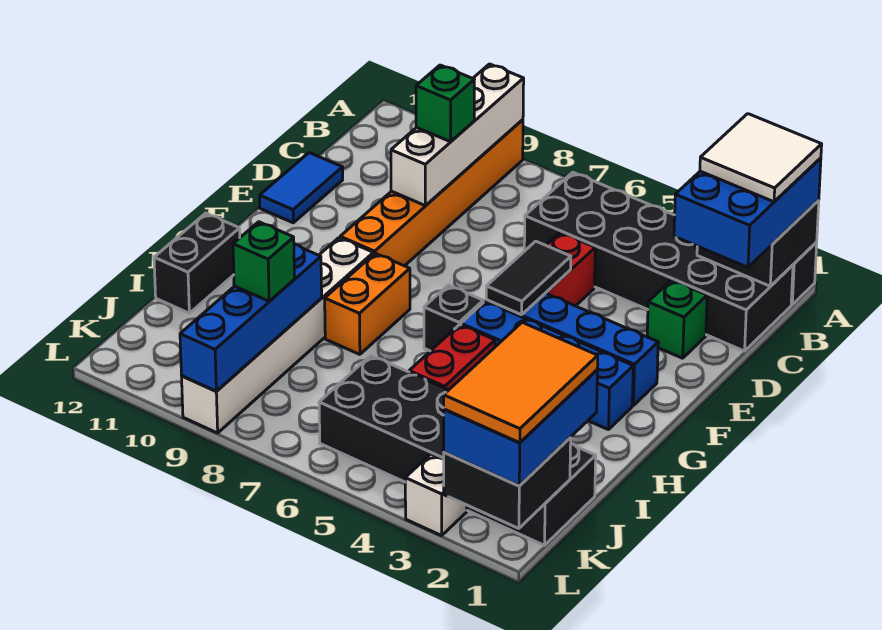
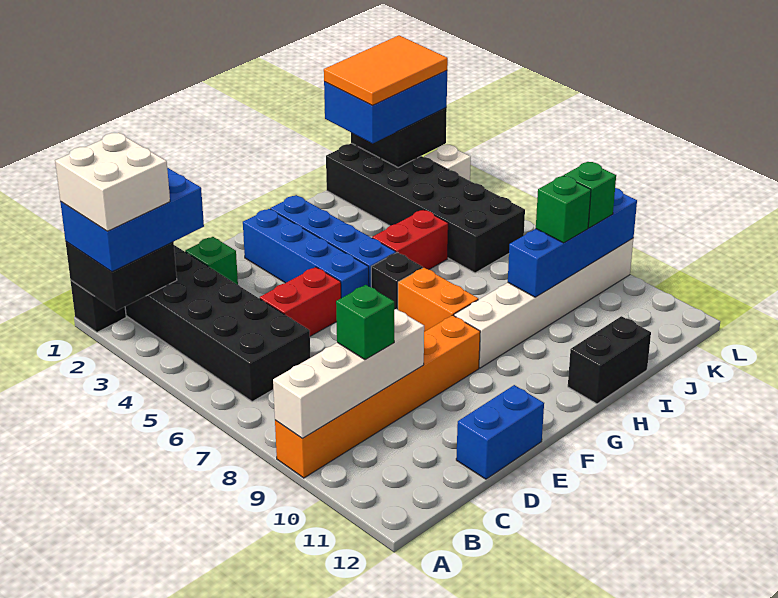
white 2x2 tile [700,114,822,202] -> white 2x2 brick [55,133,170,231]
blue 1x2 tile [260,153,343,223] -> blue 1x2 brick [456,385,544,479]
black 1x2 tile [486,241,571,315] -> none
orange 1x2 brick [325,253,410,354] -> orange 1x2 brick turned to [398,268,478,332]
none -> green 1x1 brick [564,162,616,228]

